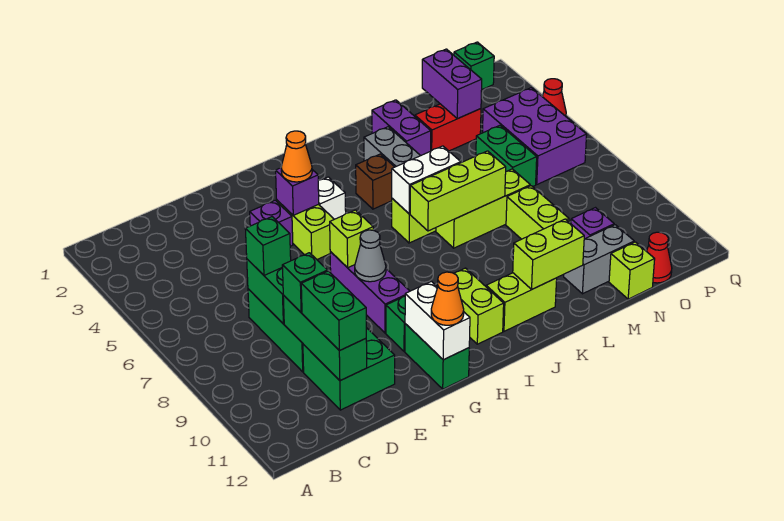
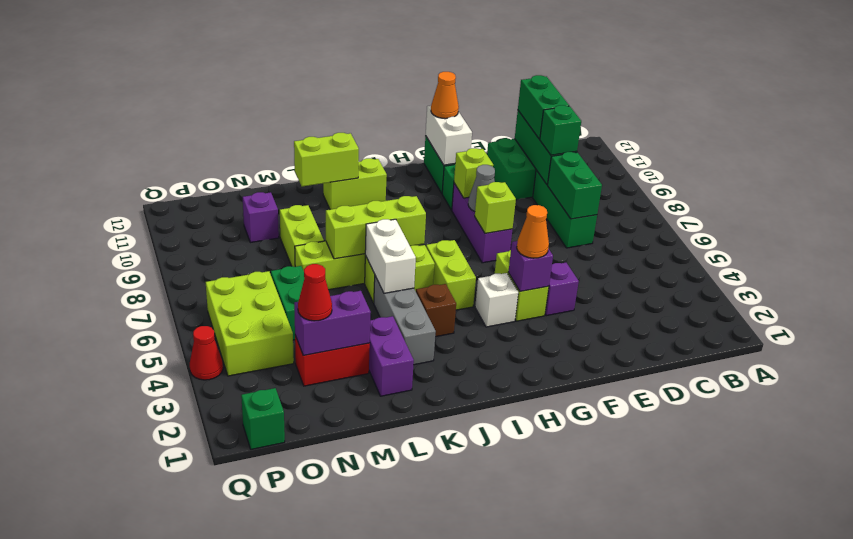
green 1x1 brick [245,217,291,275] -> none
lime 1x2 brick [454,268,504,344] -> lime 1x2 brick moved to [426,240,476,310]
white 1x2 brick [392,146,461,214] -> white 1x2 brick turned to [365,219,416,293]
grey 1x2 brick [564,225,634,294] -> none
purple 1x2 brick [422,49,482,119] -> purple 1x2 brick turned to [294,291,371,355]
lime 1x1 brick [609,242,655,299] -> lime 1x1 brick moved to [454,148,493,198]
purple 2x3 brick [483,88,587,184] -> lime 2x3 brick [206,271,294,376]
red 1x1 cone [646,232,672,283] -> red 1x1 cone moved to [298,264,332,321]

